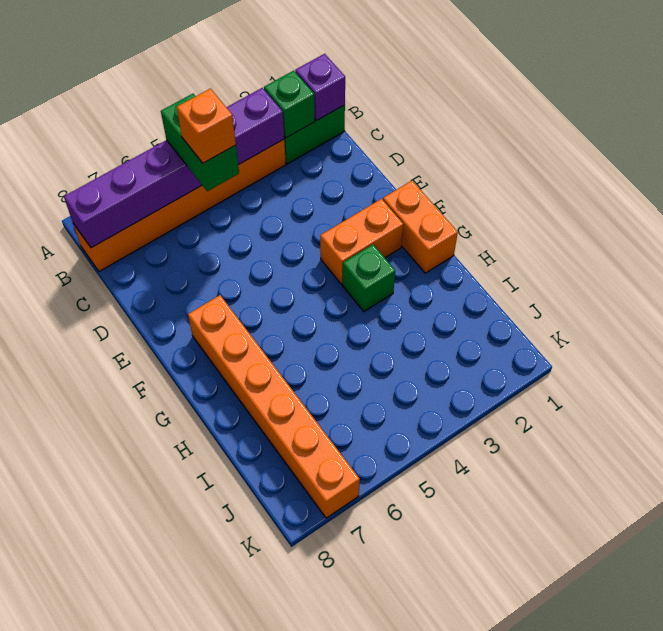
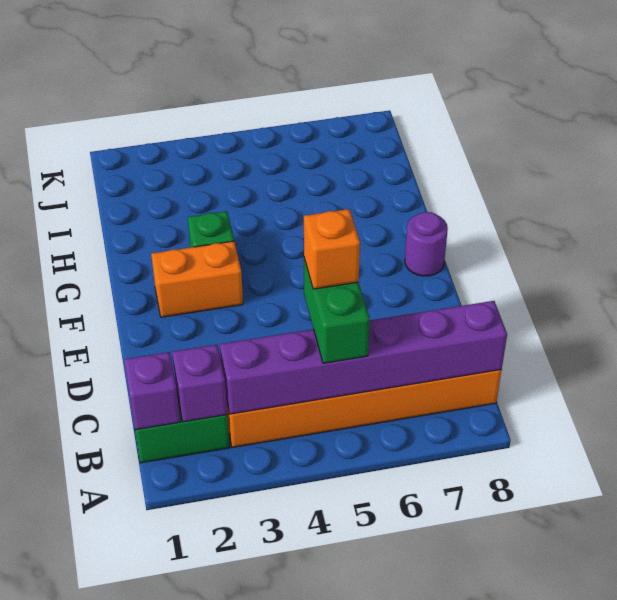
green 1x1 brick [264,71,315,138] -> purple 1x1 brick [172,345,227,422]
orange 1x2 brick [383,181,458,273] -> none
orange 1x6 brick [188,295,360,518] -> none
none -> purple 1x1 round brick [405,212,448,276]

